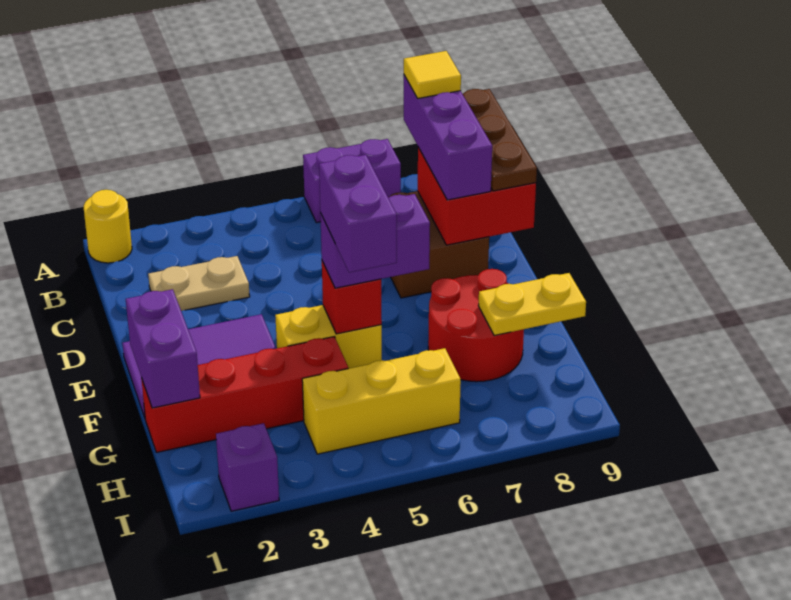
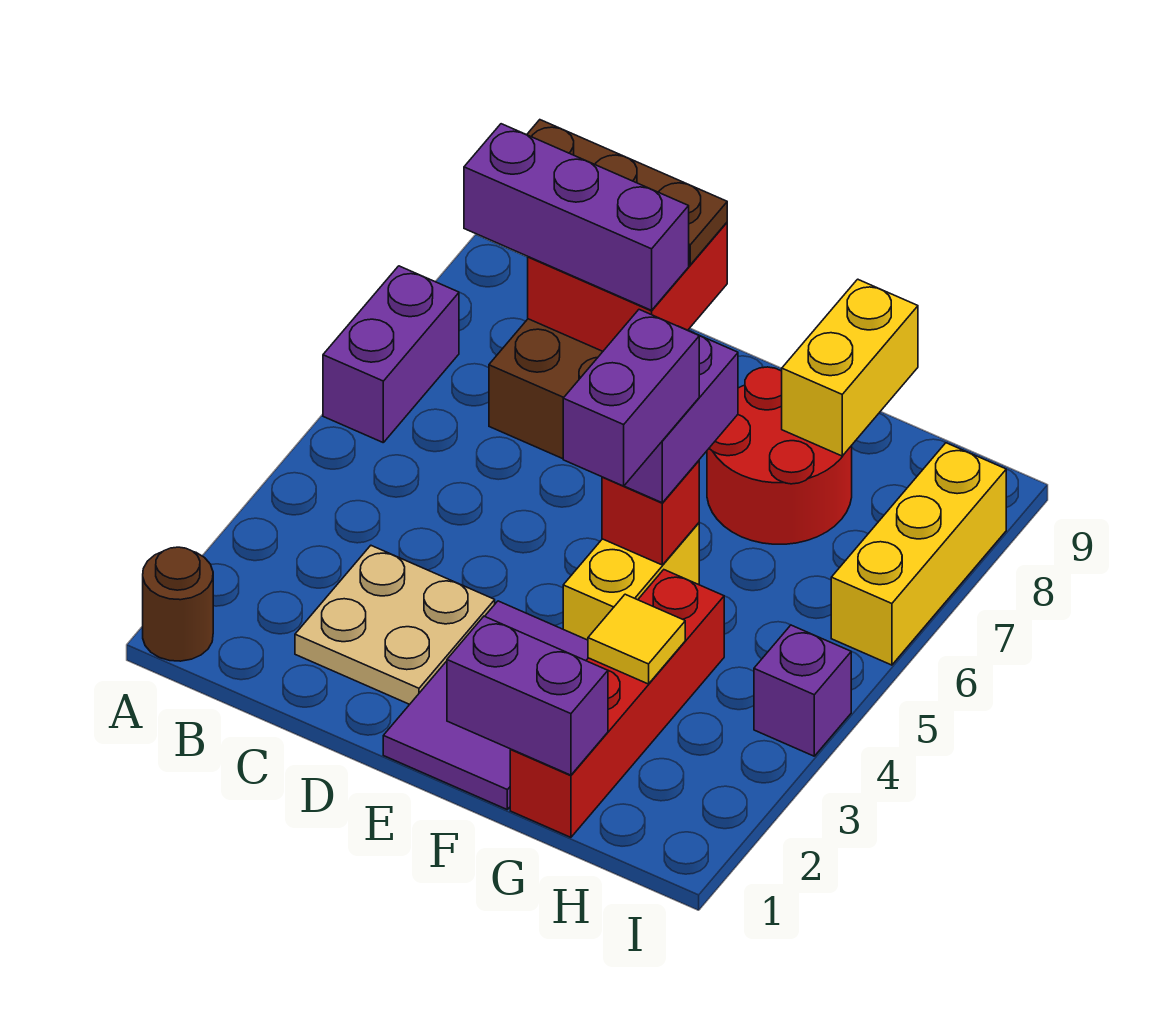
yellow 1x1 round brick [84,190,132,263] -> brown 1x1 round brick [143,547,213,661]
yellow 1x1 tile [404,51,461,98] -> yellow 1x1 tile moved to [588,594,685,684]
tan 1x2 plate [148,256,250,311] -> tan 2x2 plate [295,546,495,704]
purple 1x2 brick [319,155,397,272] -> purple 1x2 brick turned to [563,310,699,486]
yellow 1x2 plate [478,273,586,336] -> yellow 1x2 brick [782,279,918,456]
yellow 1x3 brick [302,348,461,454] -> yellow 1x3 brick moved to [831,443,1006,665]
purple 1x1 brick [216,423,279,511] -> purple 1x1 brick moved to [754,625,851,756]

